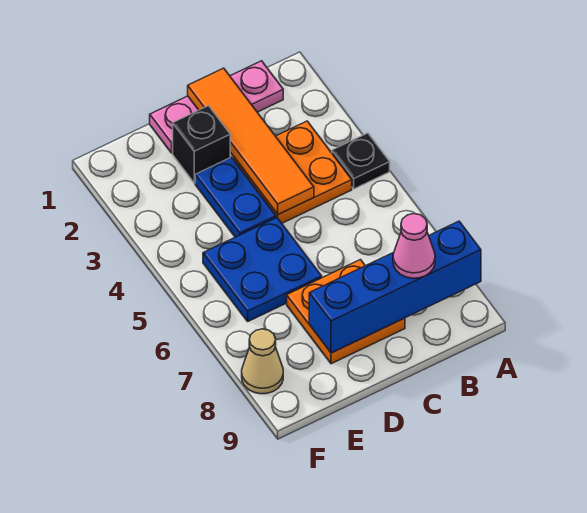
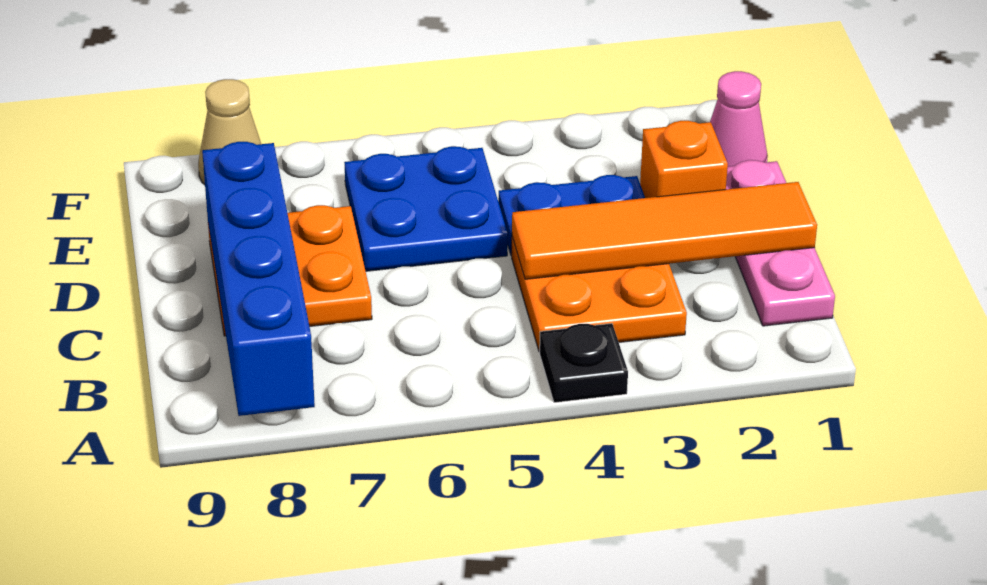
pink 1x1 cone [393,214,435,278] -> pink 1x1 cone moved to [710,71,768,166]
black 1x1 brick [173,106,230,183] -> orange 1x1 brick [640,121,728,198]

